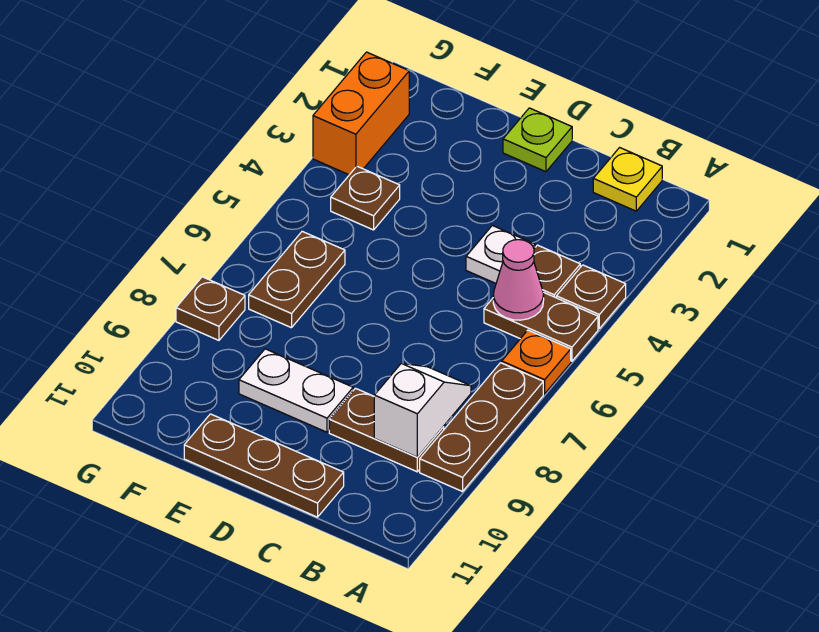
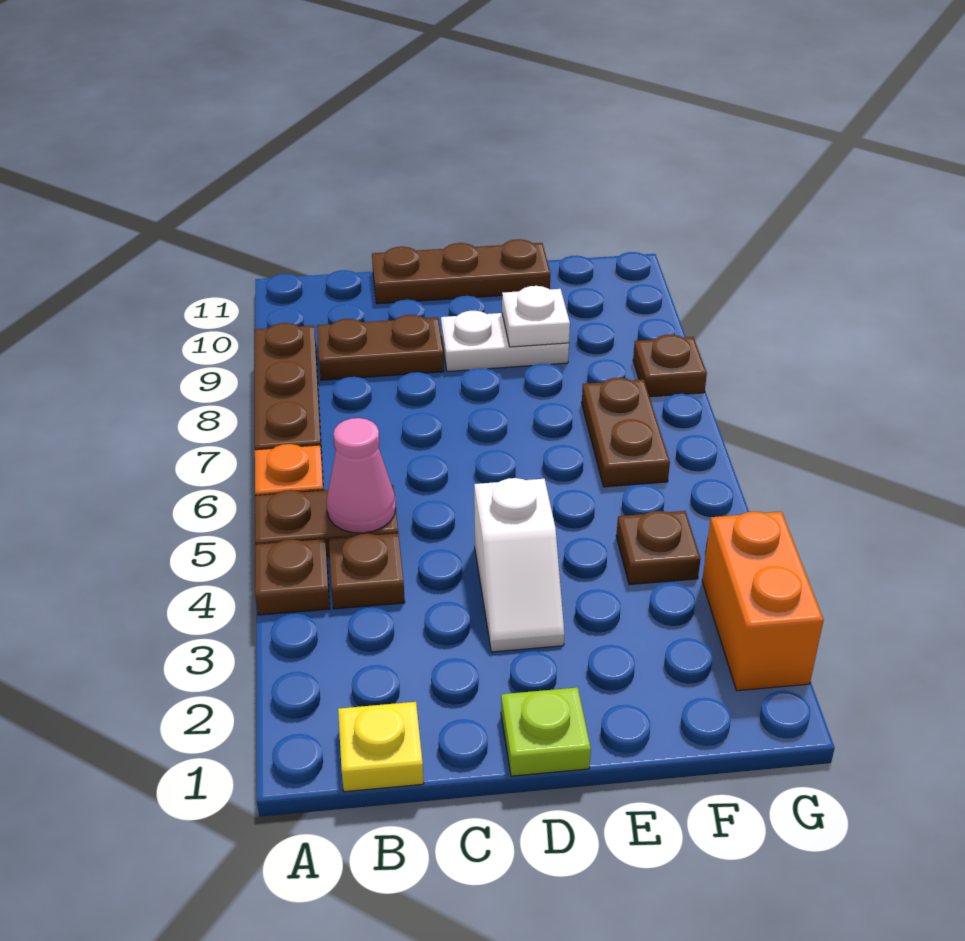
white 1x2 slope [374,363,471,457] -> white 1x2 slope moved to [474,478,564,652]
white 1x1 plate [466,225,535,283] -> white 1x1 plate moved to [502,286,570,347]

